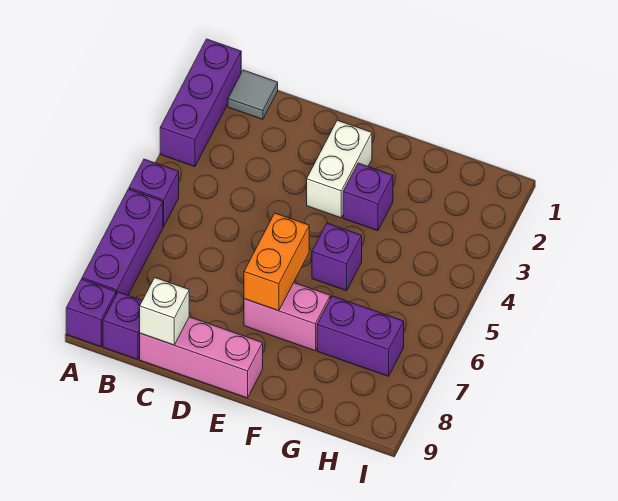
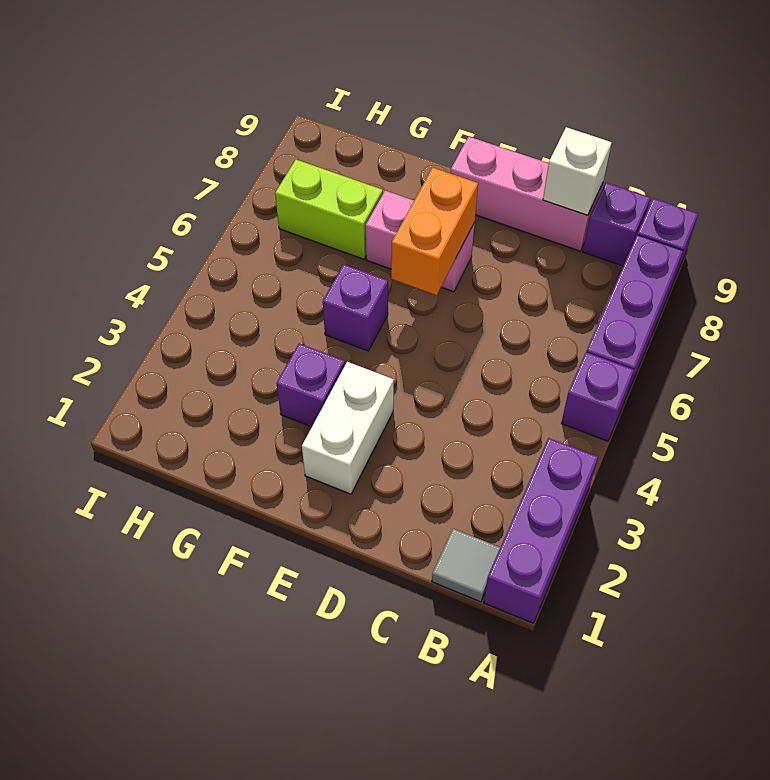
purple 1x2 brick [317,296,404,376] -> lime 1x2 brick [275,160,383,259]

